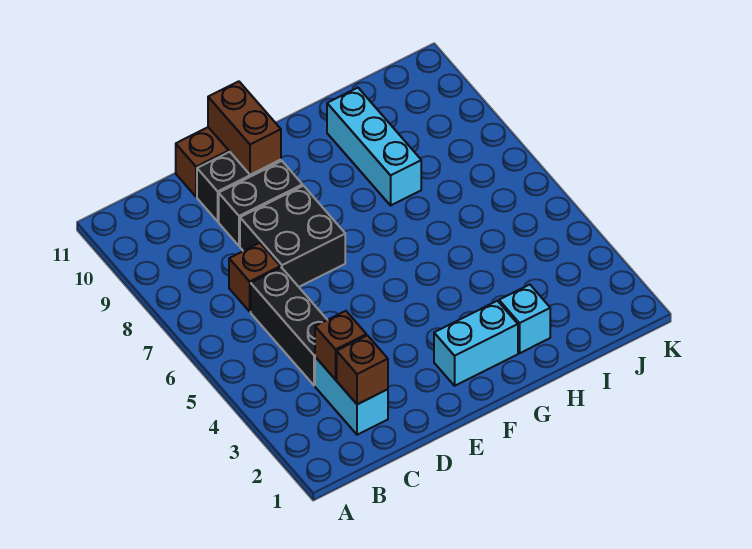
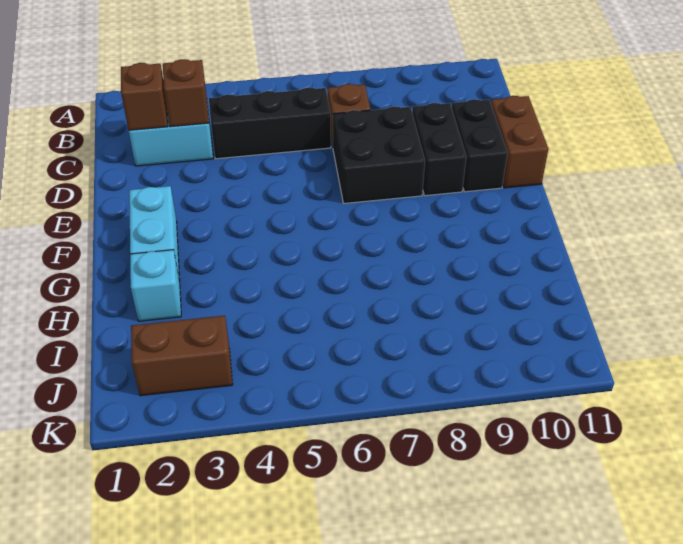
brown 1x2 brick [208,81,281,175] -> brown 1x2 brick moved to [131,316,233,396]
cyan 1x3 brick [327,88,421,205] -> none

